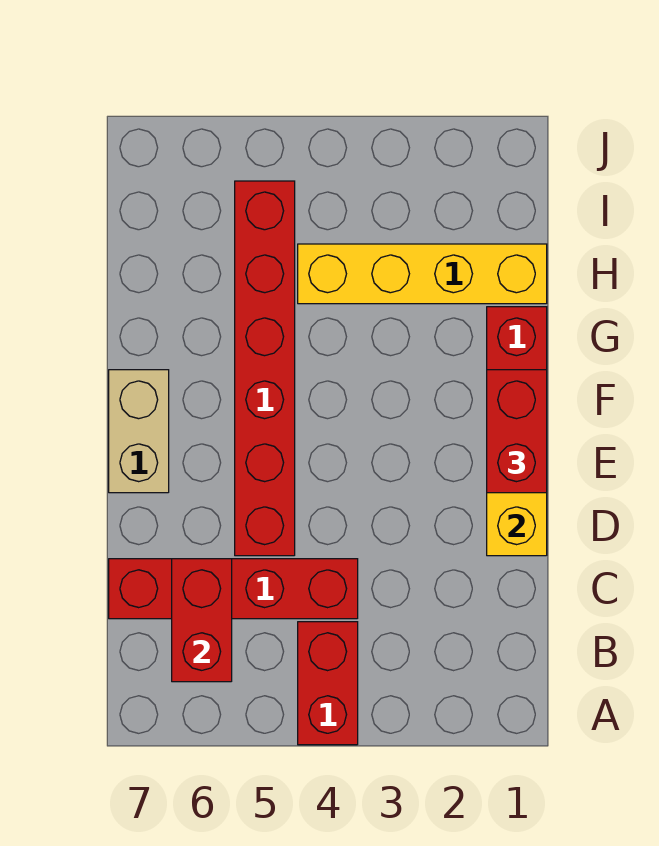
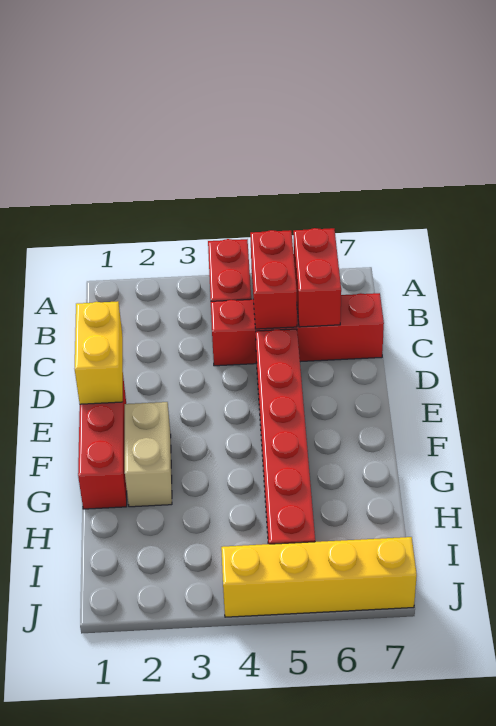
red 1x2 brick [487,370,547,493] -> red 1x2 brick moved to [250,230,297,329]
tan 1x2 brick [109,370,169,493] -> tan 1x2 brick moved to [125,402,172,507]
yellow 1x4 brick [298,244,547,304] -> yellow 1x4 brick moved to [221,537,417,617]

